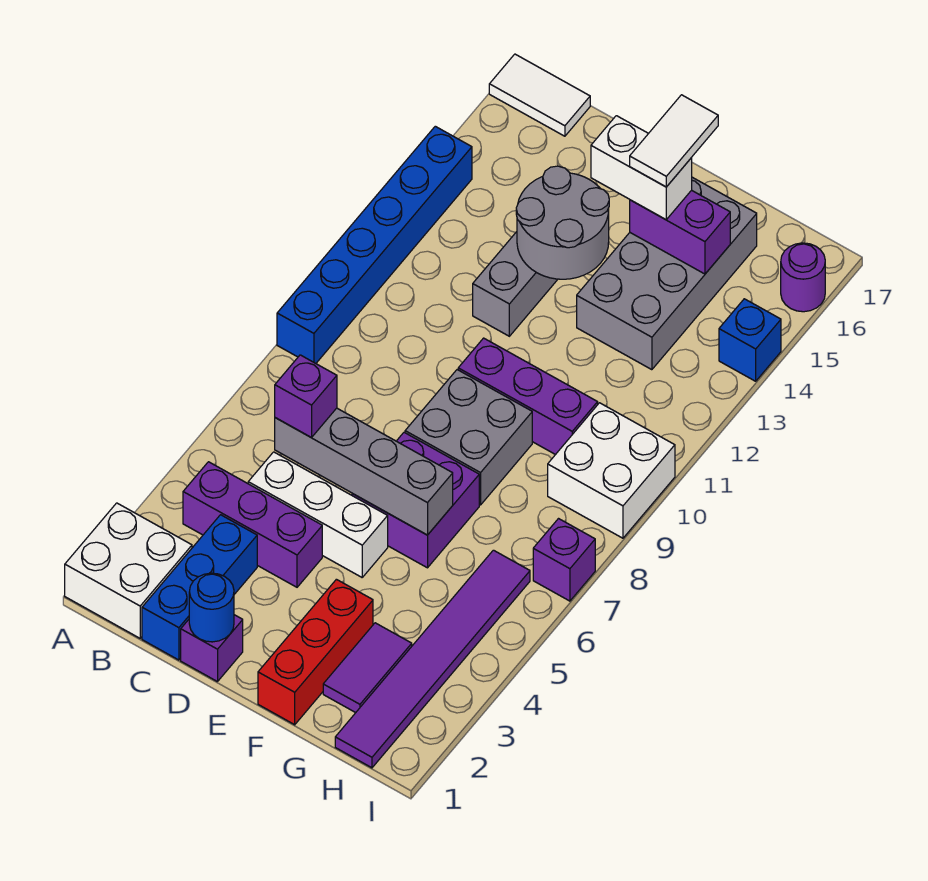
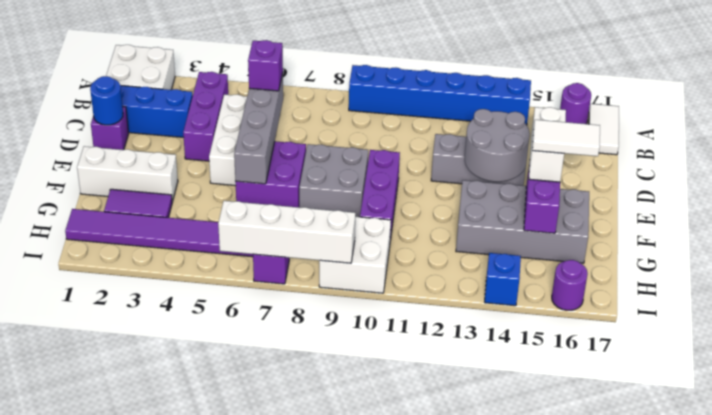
none -> purple 1x1 round brick [560,83,591,124]
red 1x3 brick [258,579,373,725] -> white 1x3 brick [77,146,178,202]
none -> white 1x4 brick [218,201,355,263]

